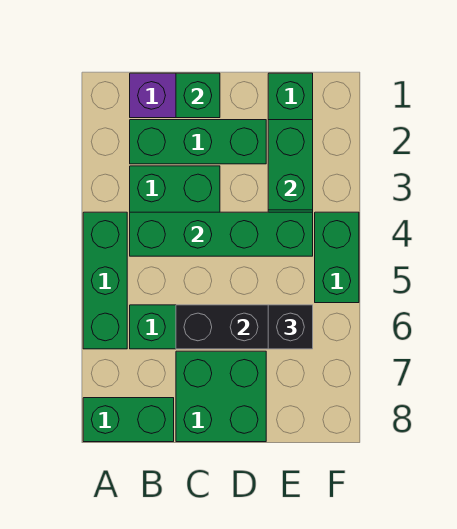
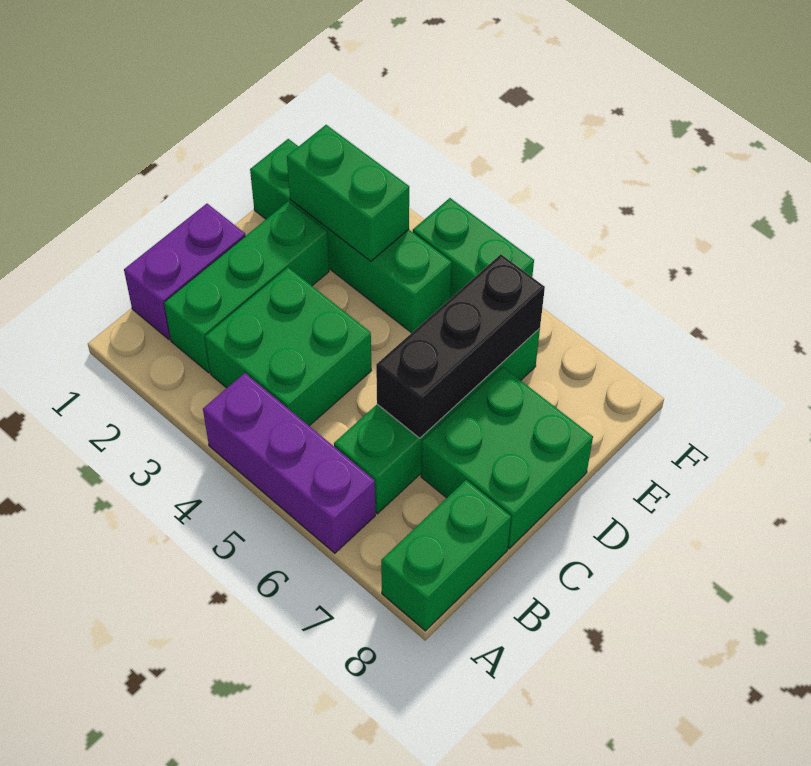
green 1x3 brick [83,212,127,349] -> purple 1x3 brick [203,373,375,553]
green 1x4 brick [130,212,313,256] -> none
green 1x1 brick [176,73,220,118] -> none
black 1x1 brick [268,305,313,349] -> none

